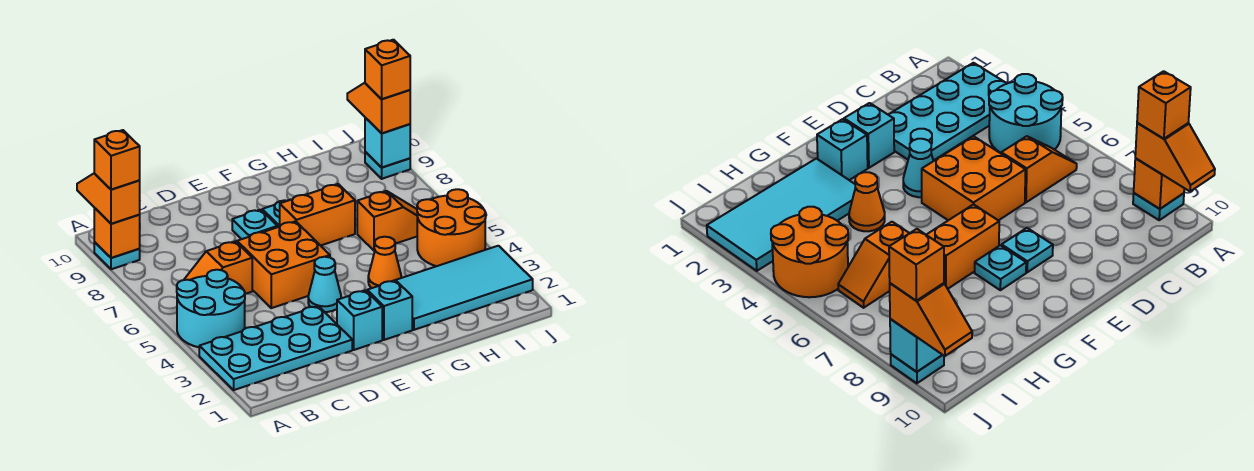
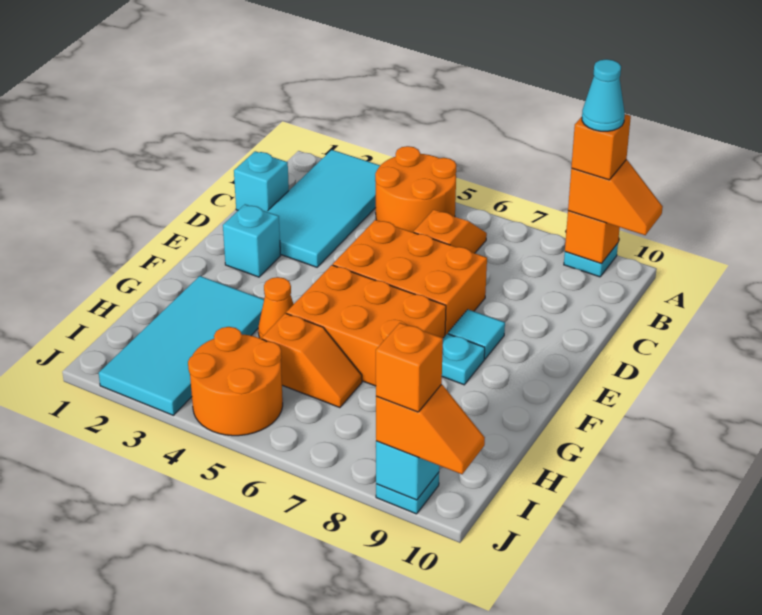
cyan 2x4 plate [199,306,352,390] -> cyan 2x4 tile [267,150,380,267]
cyan 2x2 round brick [177,270,245,347] -> orange 2x2 round brick [375,146,456,232]
orange 2x2 brick [237,221,330,308] -> orange 2x3 brick [333,220,487,335]
cyan 1x1 cone [308,257,341,312] -> cyan 1x1 cone moved to [582,59,625,131]
cyan 1x1 plate [232,210,277,239] -> cyan 1x1 tile [448,309,505,359]
cyan 1x1 brick [367,280,412,340] -> cyan 1x1 brick moved to [234,151,289,212]
orange 1x2 brick [280,184,355,246] -> orange 2x3 brick [286,265,446,386]
orange 1x2 slope [357,191,418,251] -> orange 1x2 slope turned to [262,313,362,408]

